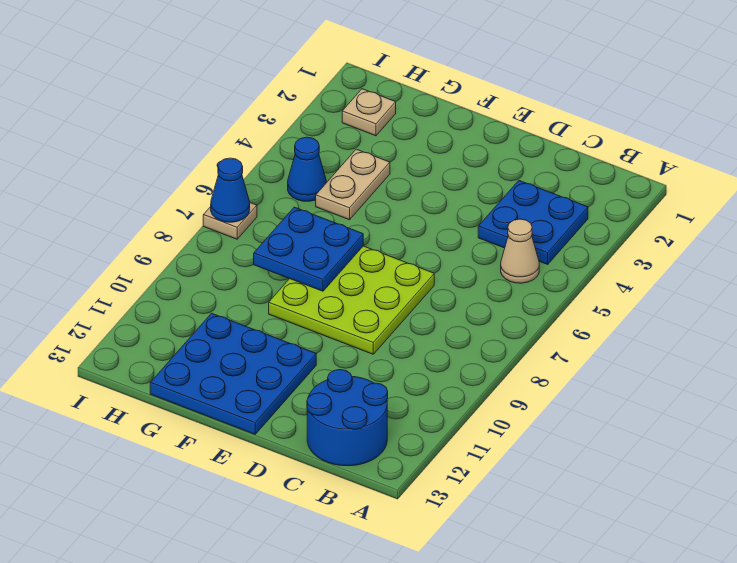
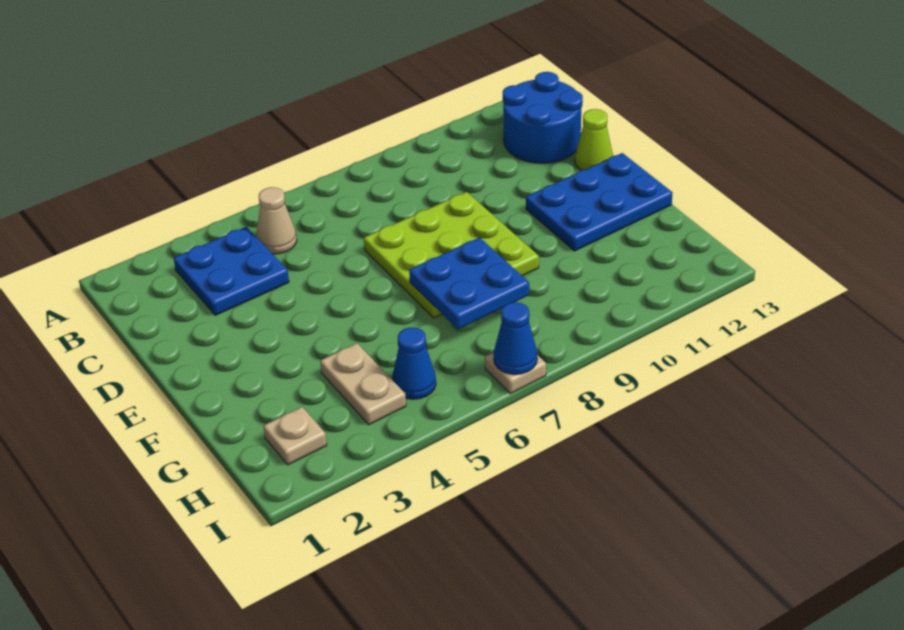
none -> lime 1x1 cone [575,109,613,170]
blue 3x3 plate [150,313,316,434] -> blue 2x3 plate [526,153,673,251]
tan 1x2 plate [316,149,390,220] -> tan 1x2 plate turned to [320,343,406,425]

